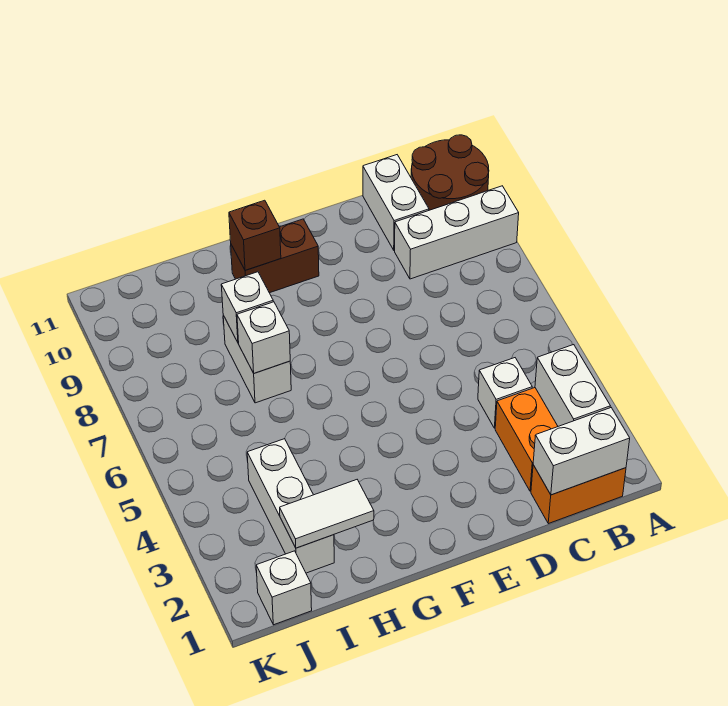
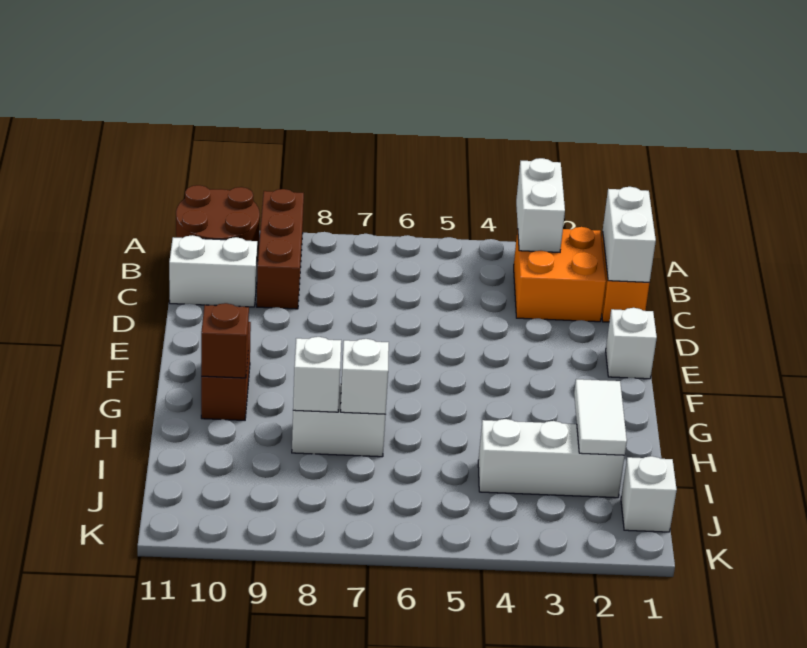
white 1x3 brick [395,186,519,279] -> brown 1x3 brick [257,189,304,309]
white 1x2 brick [535,345,610,426] -> white 1x2 brick turned to [516,158,565,252]
white 1x1 brick [478,358,532,428] -> white 1x1 brick moved to [606,308,657,379]

